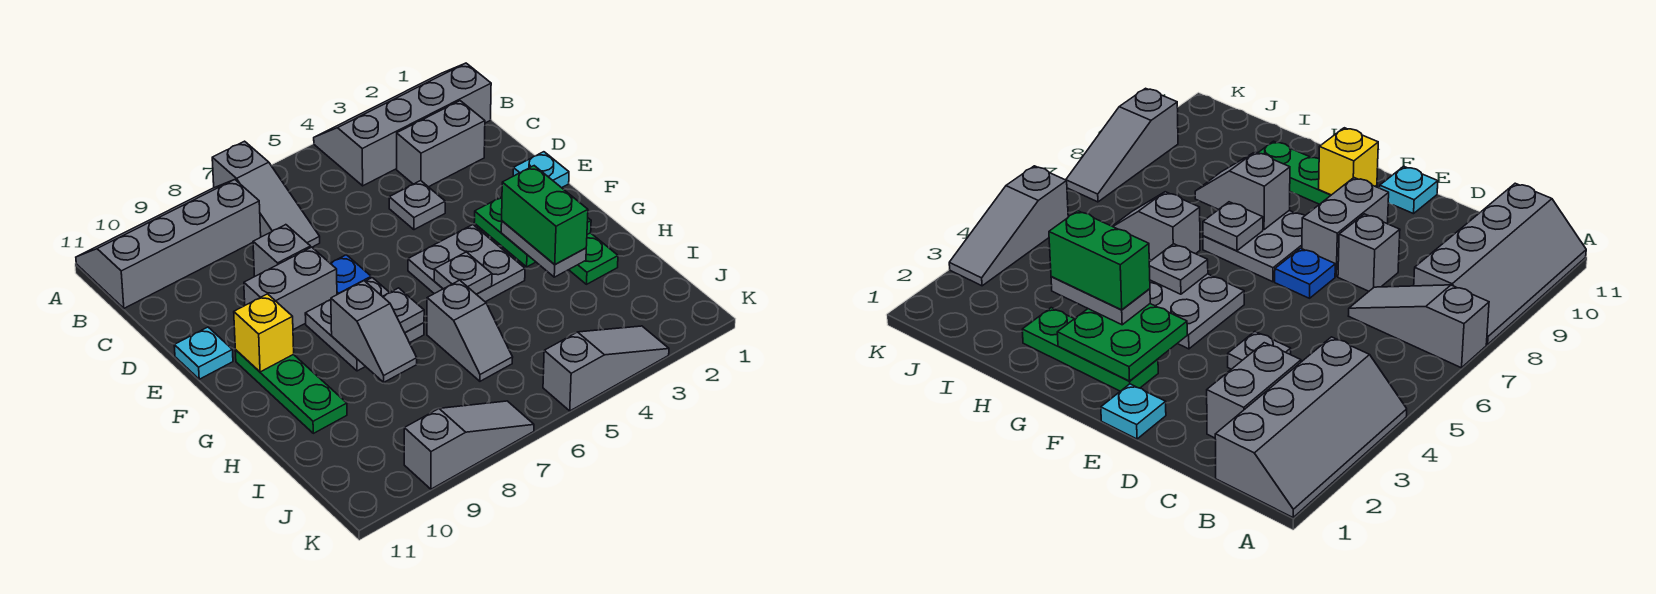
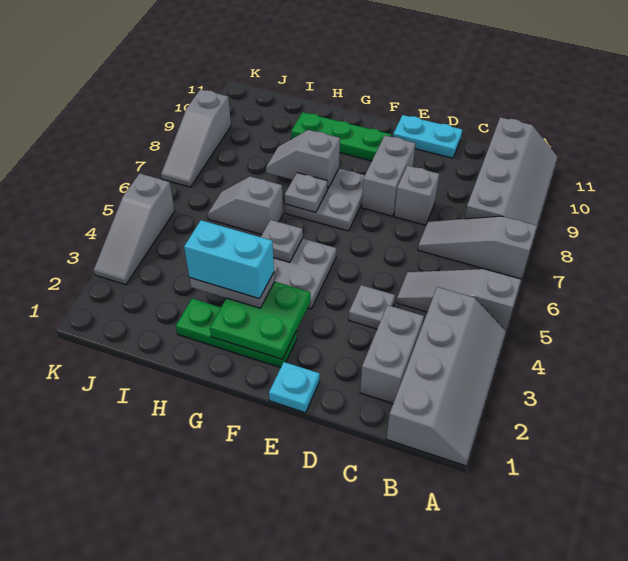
none -> grey 1x3 slope [396,269,521,331]
blue 1x1 plate [330,255,371,295] -> none
cyan 1x1 plate [174,327,233,379] -> cyan 1x2 plate [393,115,462,158]
yellow 1x1 brick [234,294,294,372] -> none
green 1x2 brick [502,166,588,264] -> cyan 1x2 brick [184,220,274,299]

